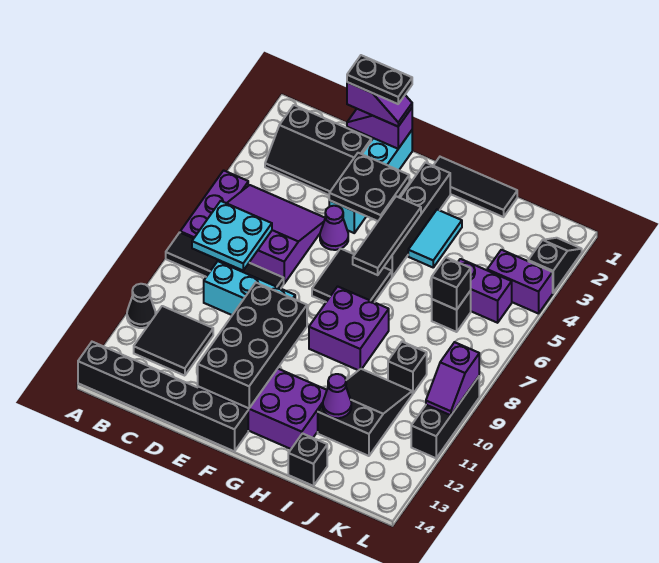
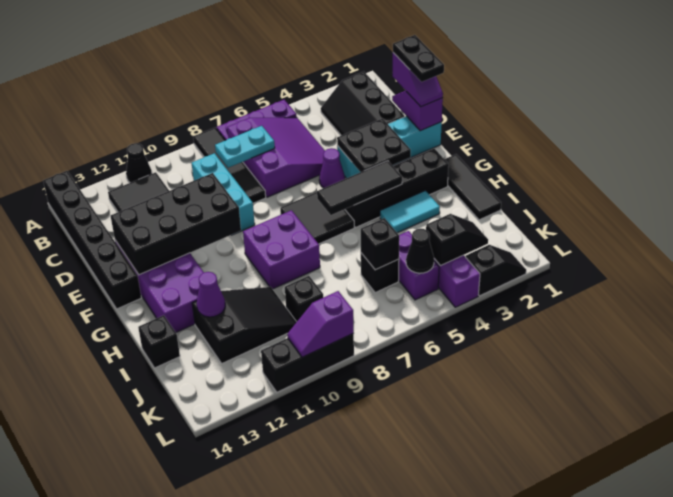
cyan 2x2 plate [192,201,272,270] -> cyan 1x2 plate [215,126,275,168]
none -> black 1x2 slope [426,214,488,266]
none -> black 1x1 cone [406,229,434,273]

